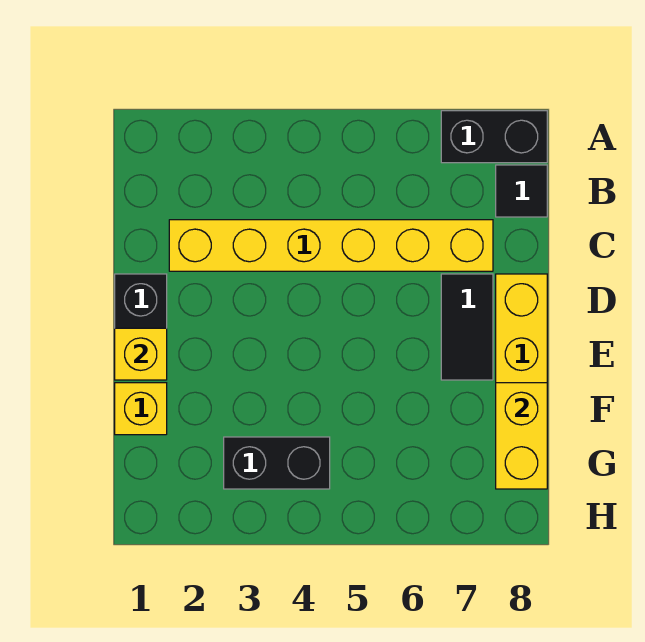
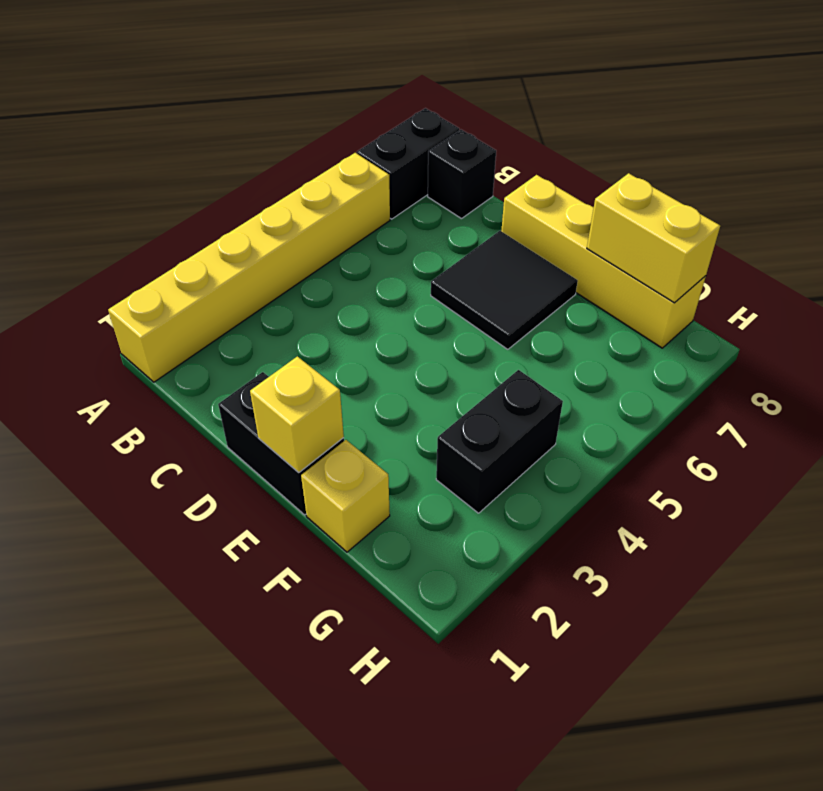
black 1x1 tile [496,165,547,217] -> black 1x1 brick [428,130,496,219]
yellow 1x6 brick [169,220,493,271] -> yellow 1x6 brick moved to [108,153,390,382]
black 1x2 tile [441,274,493,380] -> black 2x2 tile [431,231,578,349]

